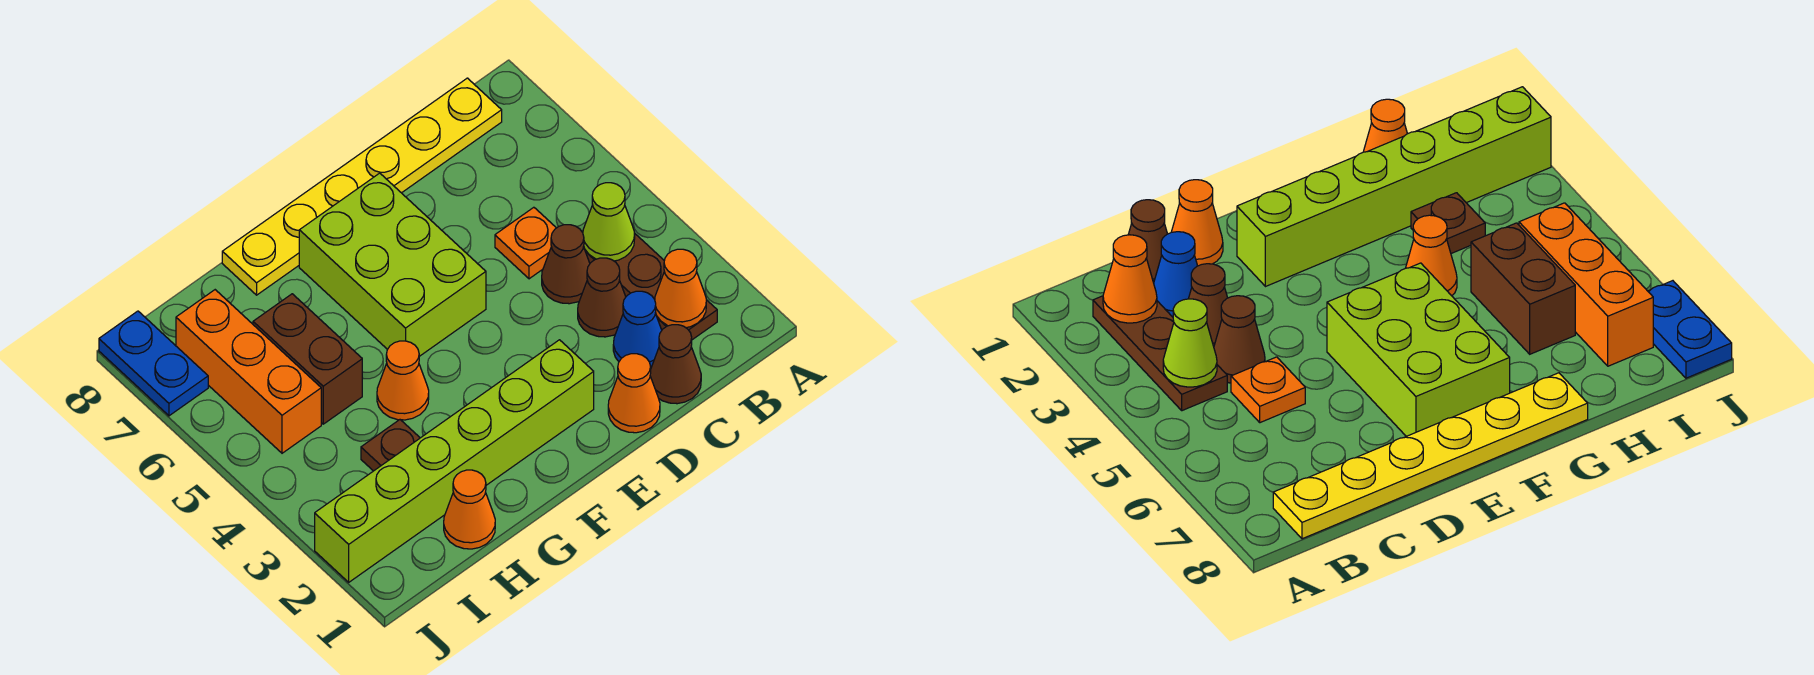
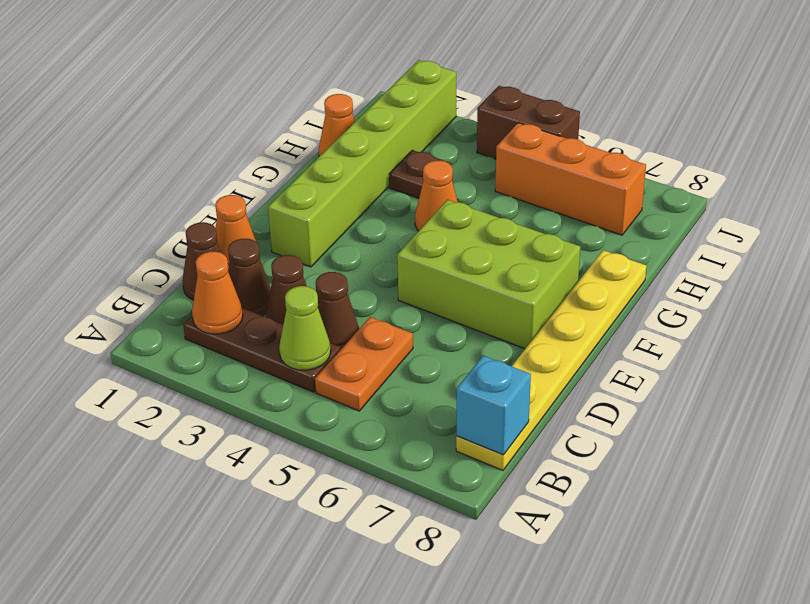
none -> cyan 1x1 brick [456,356,531,455]
blue 1x1 cone [613,291,662,367] -> brown 1x1 cone [228,239,271,316]
orange 1x1 plate [495,207,556,279] -> orange 1x2 plate [315,317,413,411]
brown 1x2 brick [253,294,362,424] -> brown 1x2 brick moved to [477,86,580,159]
blue 1x2 plate [99,311,208,416] -> none

